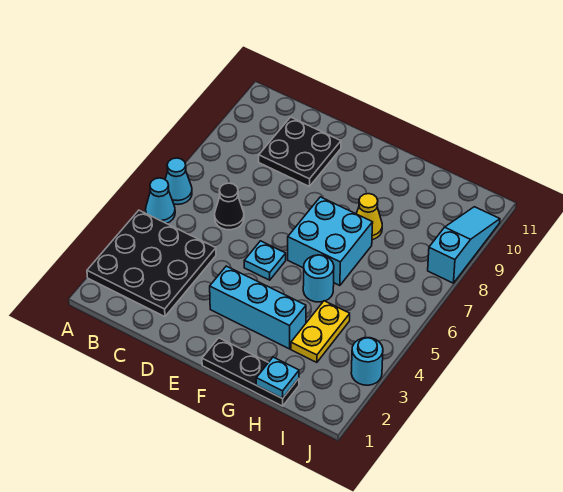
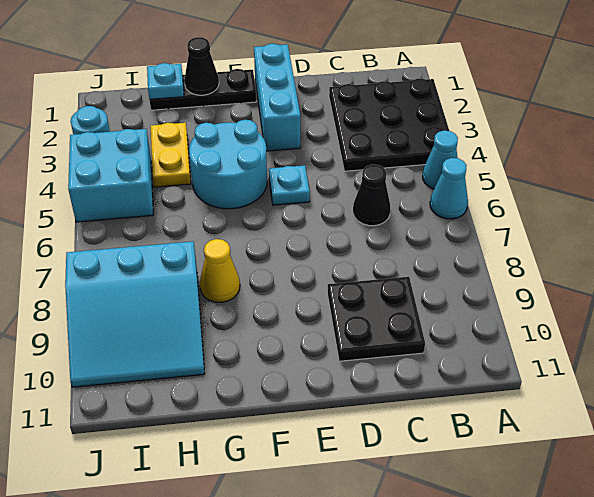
cyan 1x3 brick [210,266,306,349] -> cyan 1x3 brick turned to [254,44,300,151]
cyan 2x2 brick [288,197,373,286] -> cyan 2x2 brick moved to [68,129,153,222]
none -> black 1x1 cone [184,37,219,95]
cyan 1x1 round brick [303,255,334,302] -> cyan 2x2 round brick [189,120,267,209]
cyan 1x3 slope [428,207,500,283] -> cyan 3x3 slope [65,241,205,387]

